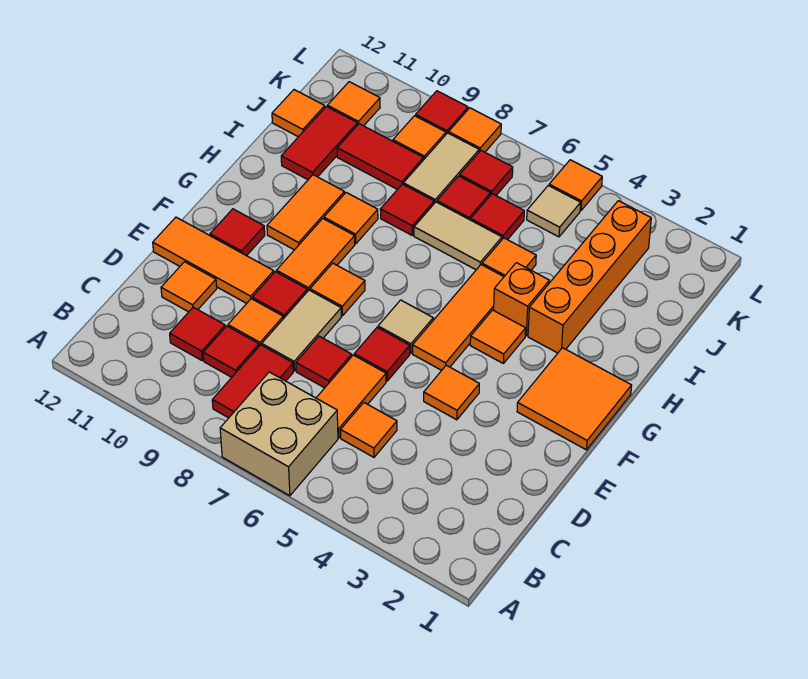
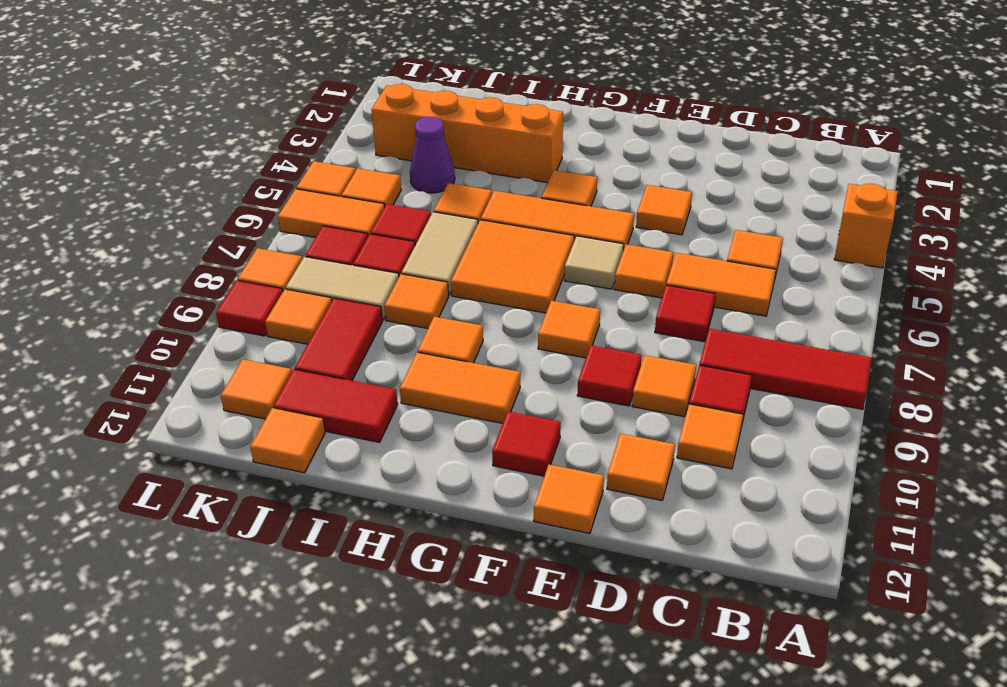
tan 2x2 brick [220,372,338,496] -> none
red 1x2 tile [212,345,293,418] -> red 1x3 tile [699,329,872,409]
red 1x1 tile [170,307,225,360] -> orange 1x1 tile [677,404,743,469]
tan 1x2 tile [262,290,341,371] -> none
red 1x1 tile [354,328,410,381] -> orange 1x1 tile [615,244,674,298]
orange 1x3 tile [153,217,274,303] -> orange 1x1 tile [534,464,604,534]
orange 2x2 tile [517,348,632,450] -> orange 2x2 tile moved to [451,220,574,313]
orange 1x2 tile [276,219,355,292] -> orange 1x2 tile moved to [278,189,384,237]
orange 1x1 brick [494,263,549,336] -> orange 1x1 brick moved to [834,184,898,268]
red 1x1 tile [380,184,434,235] -> orange 1x1 tile [384,274,448,328]
none -> purple 1x1 cone [410,117,455,193]
tan 1x1 tile [527,186,581,237] -> orange 1x1 tile [342,169,401,207]

